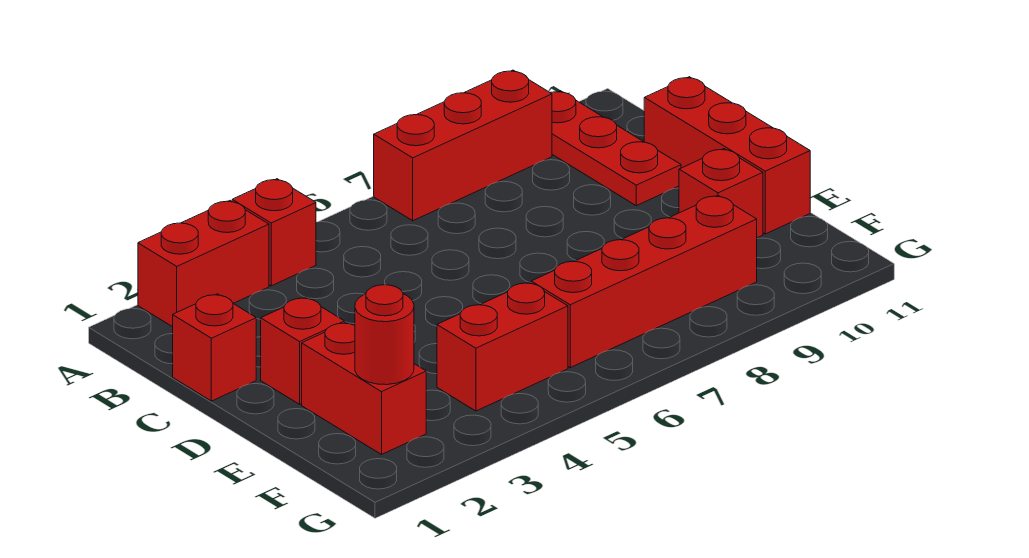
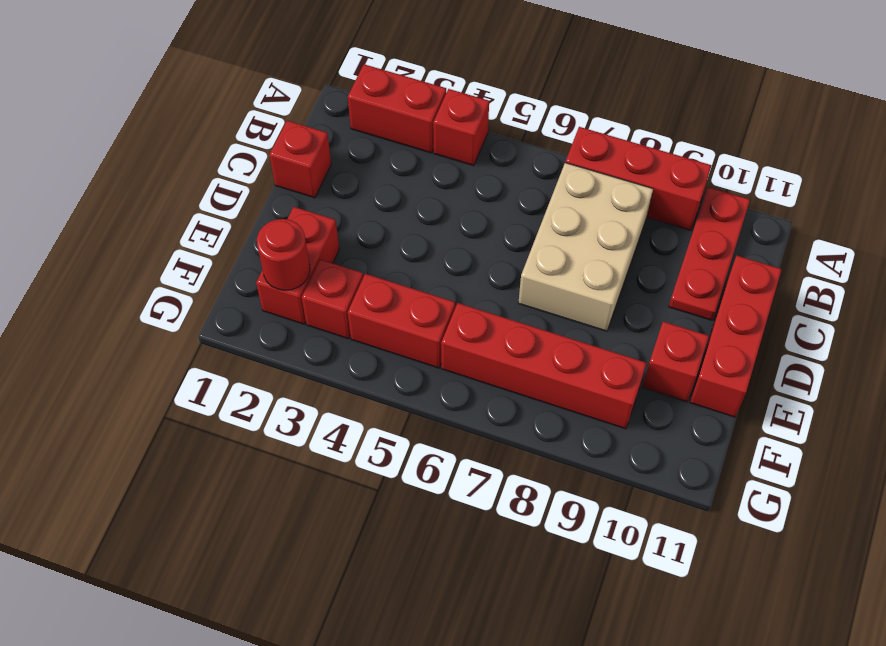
none -> tan 2x3 brick [518,163,653,331]
red 1x1 brick [261,297,345,404] -> red 1x1 brick moved to [302,259,363,339]

